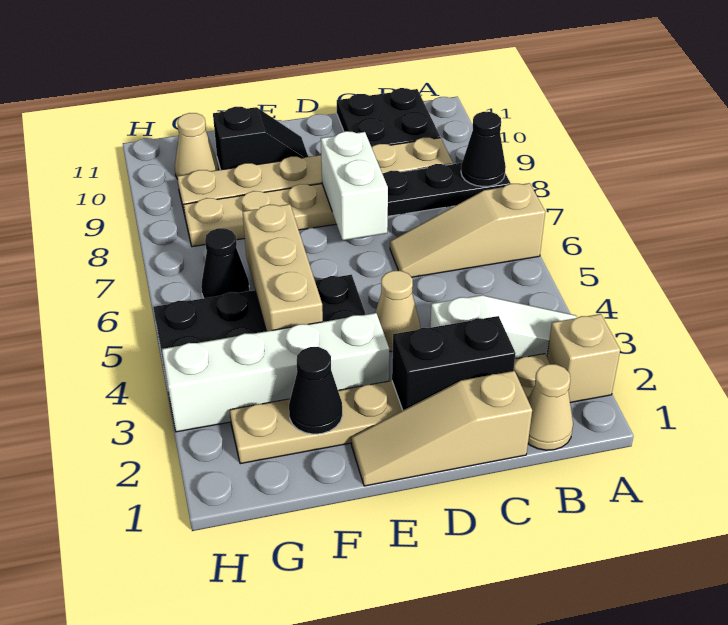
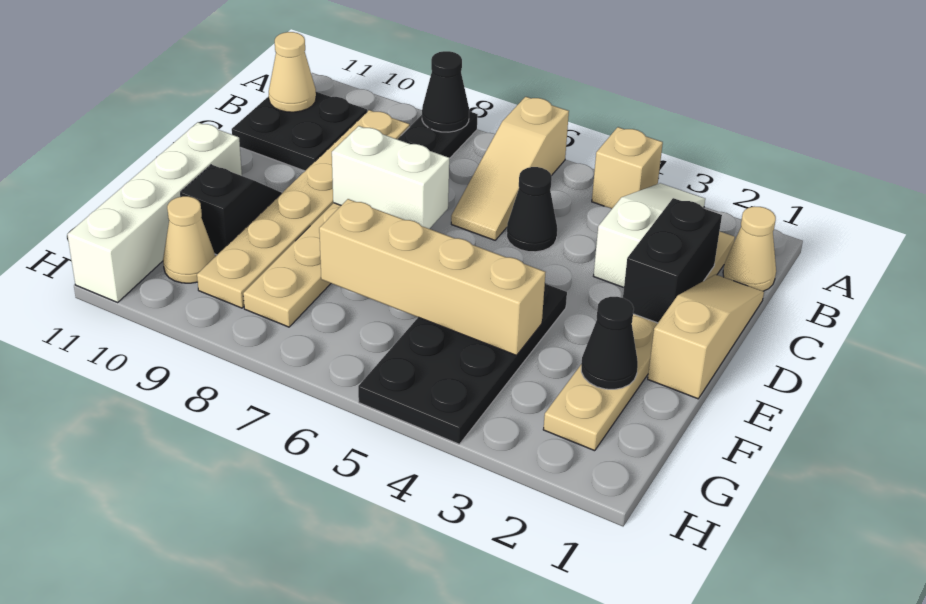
tan 1x1 brick [547,314,620,403] -> tan 1x1 brick moved to [592,127,663,208]
tan 1x3 slope [351,371,532,486] -> tan 1x3 slope turned to [648,274,764,399]
tan 1x1 cone [375,271,420,352] -> tan 1x1 cone moved to [269,32,316,112]
white 1x4 brick [162,313,389,432] -> white 1x4 brick moved to [67,122,242,302]
tan 1x3 brick [243,204,323,331] -> tan 1x4 brick [319,199,546,355]
black 1x1 cone [201,228,249,298] -> black 1x1 cone moved to [507,167,557,252]

